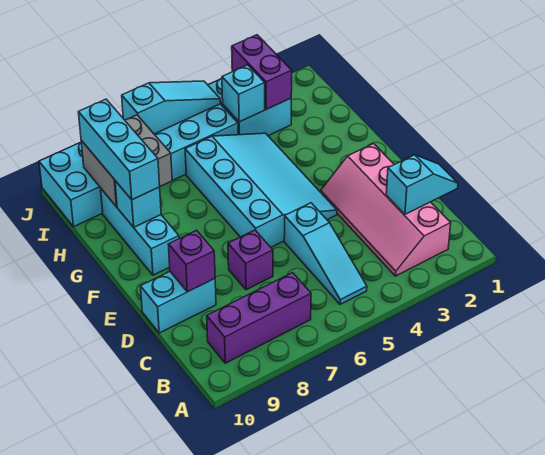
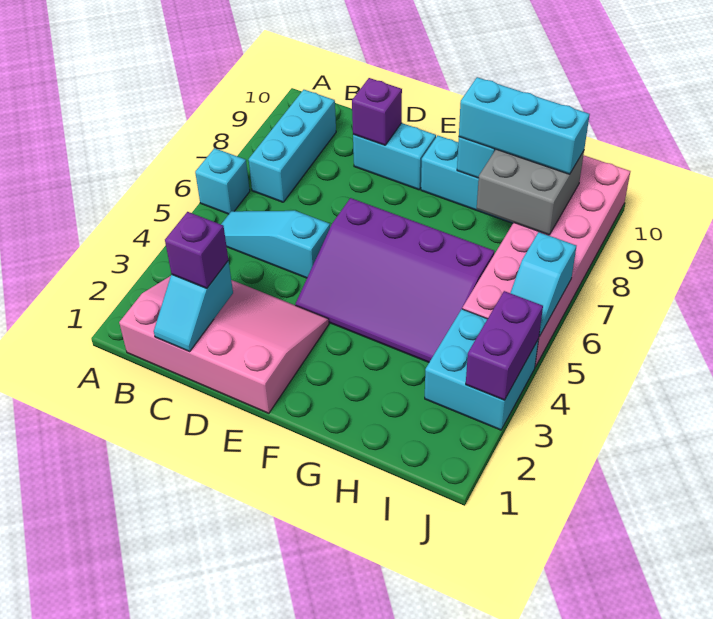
pink 2x4 slope [321,144,451,276] -> pink 3x4 slope [119,276,329,413]
purple 1x3 brick [207,273,311,363] -> cyan 1x3 brick [249,90,336,202]
purple 1x1 brick [228,230,273,290] -> purple 1x1 brick moved to [165,212,228,288]
cyan 1x2 brick [140,272,216,333] -> cyan 1x2 brick turned to [353,123,436,190]
cyan 3x4 slope [185,133,337,247] -> purple 3x4 slope [295,198,494,362]
purple 1x2 brick [232,35,292,110] -> purple 1x2 brick turned to [466,291,543,400]
cyan 1x1 brick [222,65,265,122] -> cyan 1x1 brick moved to [195,148,250,214]
cyan 2x6 brick [39,104,238,227] -> pink 2x6 brick [462,155,630,367]
cyan 1x3 slope [122,81,220,134] -> cyan 1x2 slope [511,232,576,337]

